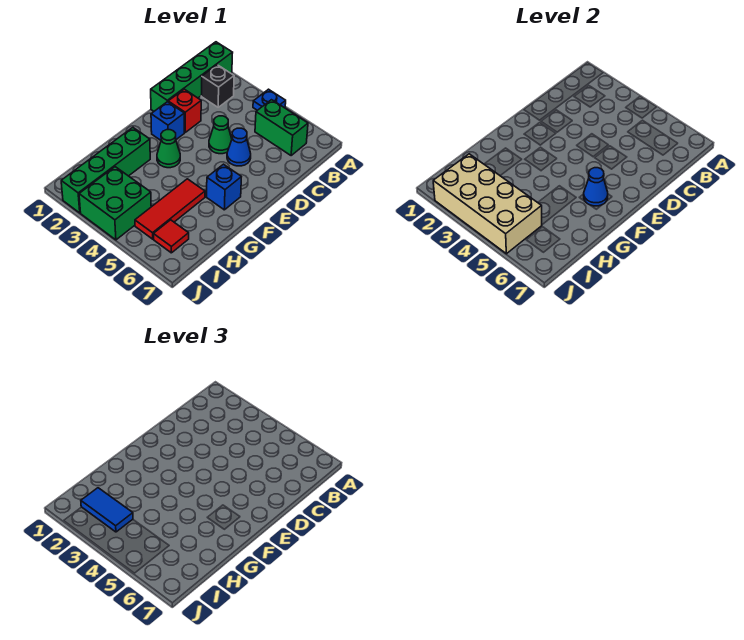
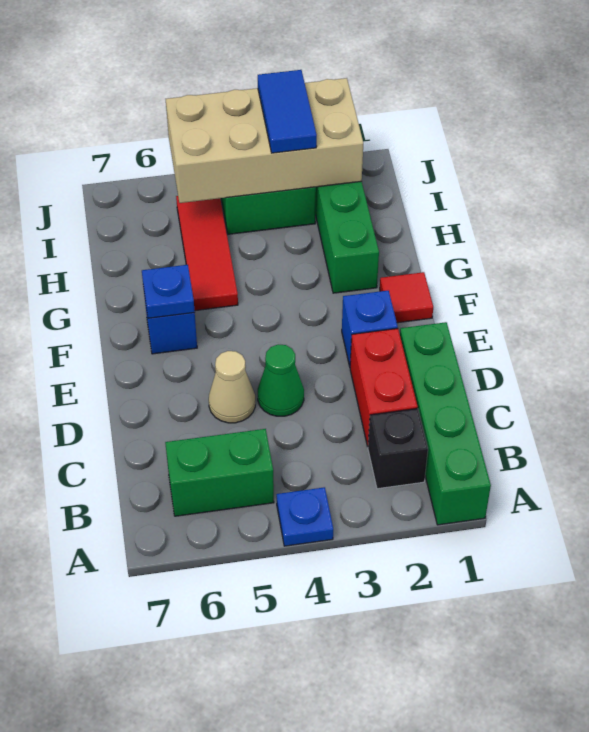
red 1x1 brick [168,89,201,132] -> red 1x2 brick [350,329,418,447]
blue 1x1 cone [227,128,251,166] -> tan 1x1 cone [209,351,255,423]
green 1x1 cone [157,130,180,168] -> none
blue 1x1 cone [584,168,608,206] -> blue 1x1 plate [142,265,195,318]
blue 1x2 tile [81,488,133,532] -> blue 1x2 tile turned to [258,70,317,153]
red 1x1 tile [153,220,189,253] -> red 1x1 tile moved to [380,272,433,323]

